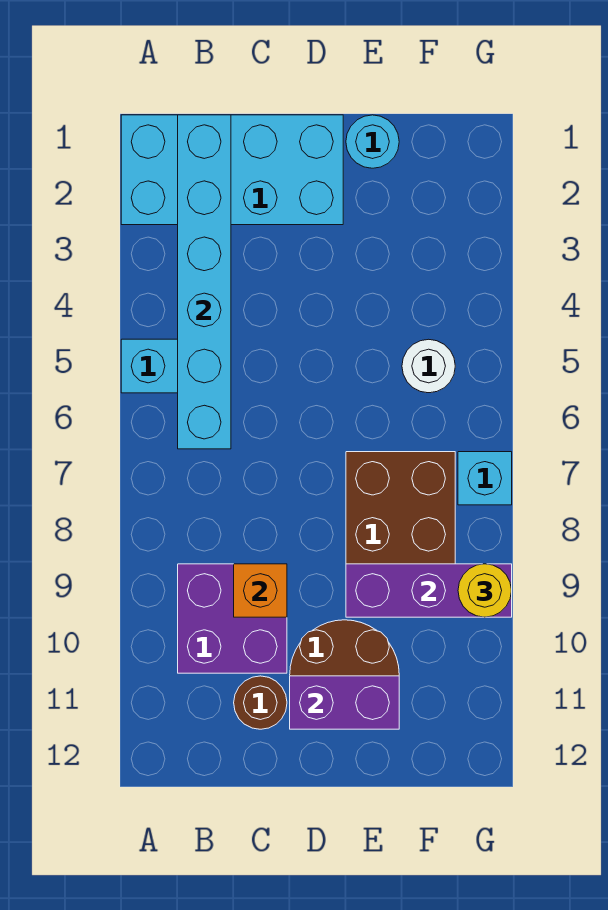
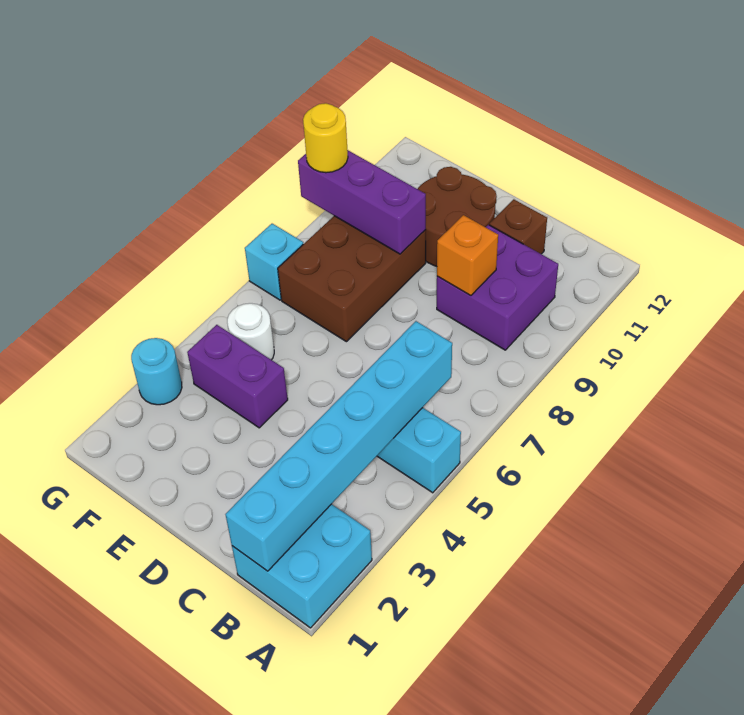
cyan 2x4 brick [121,115,343,225] -> cyan 2x2 brick [232,504,372,628]
brown 1x1 round brick [234,676,287,729] -> brown 1x1 brick [489,199,547,254]
purple 1x2 brick [290,676,399,729] -> purple 1x2 brick moved to [187,325,288,428]
cyan 1x1 round brick [346,115,399,168] -> cyan 1x1 round brick moved to [131,338,182,405]

